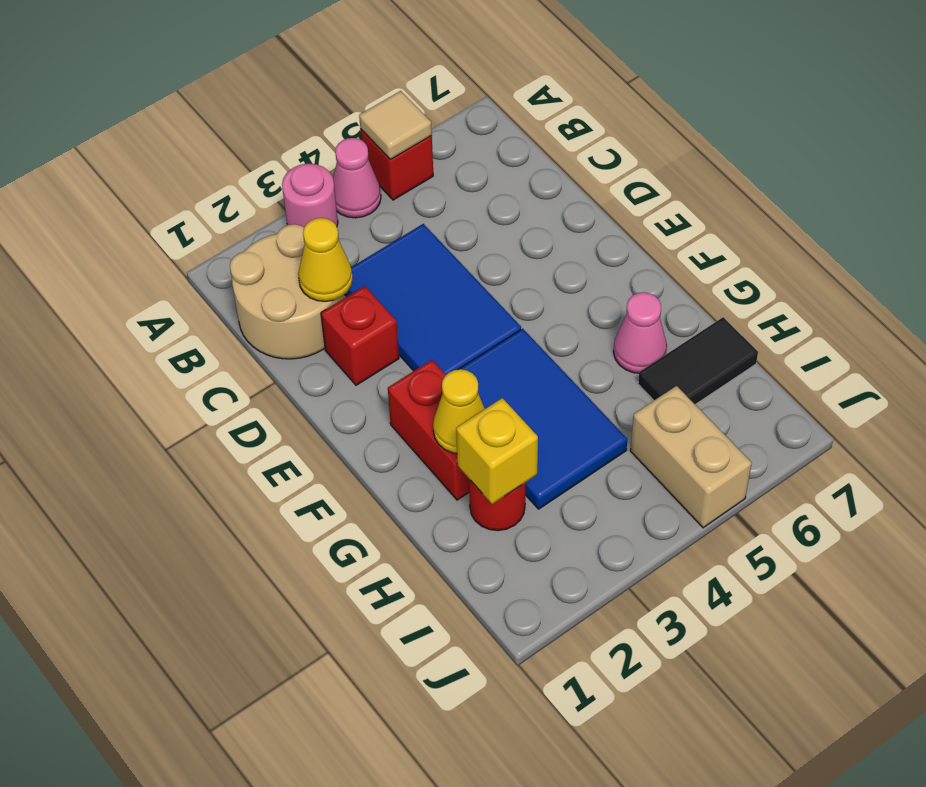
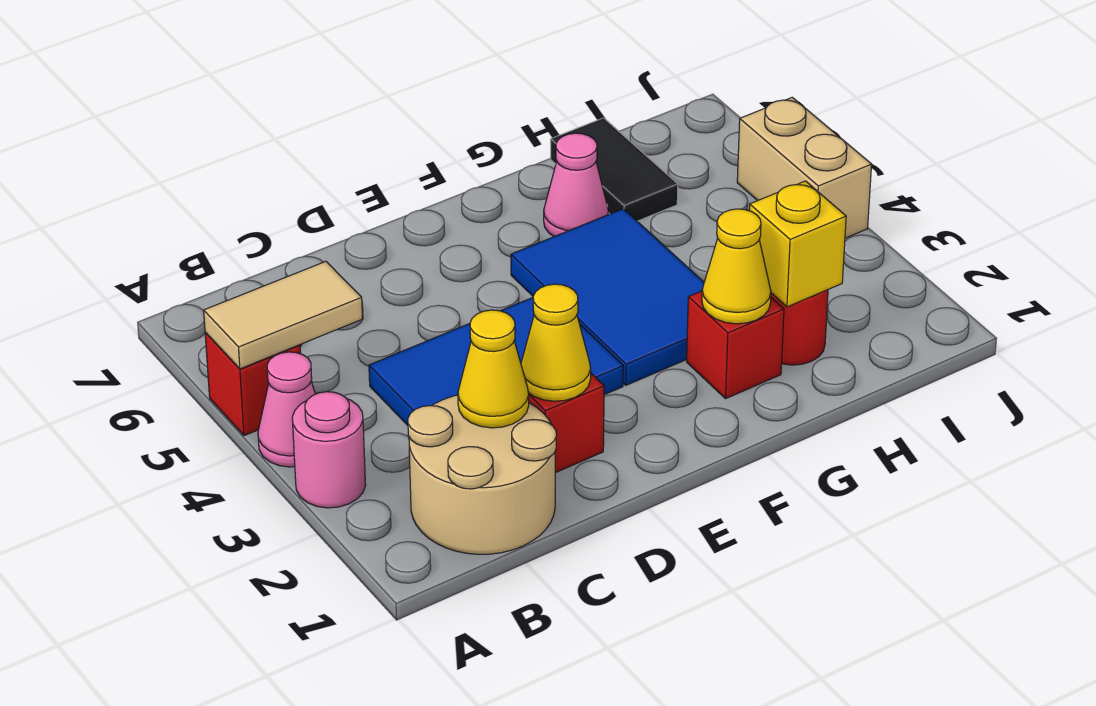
tan 1x1 tile [359,91,432,159] -> tan 1x2 tile [204,261,363,369]
none -> yellow 1x1 cone [521,284,591,401]
red 1x2 brick [388,360,469,500] -> red 1x1 brick [687,291,784,398]
blue 2x3 tile [458,329,627,509] -> blue 2x3 tile turned to [511,209,704,385]
tan 1x2 brick [630,386,752,528] -> tan 1x2 brick turned to [737,97,872,238]

